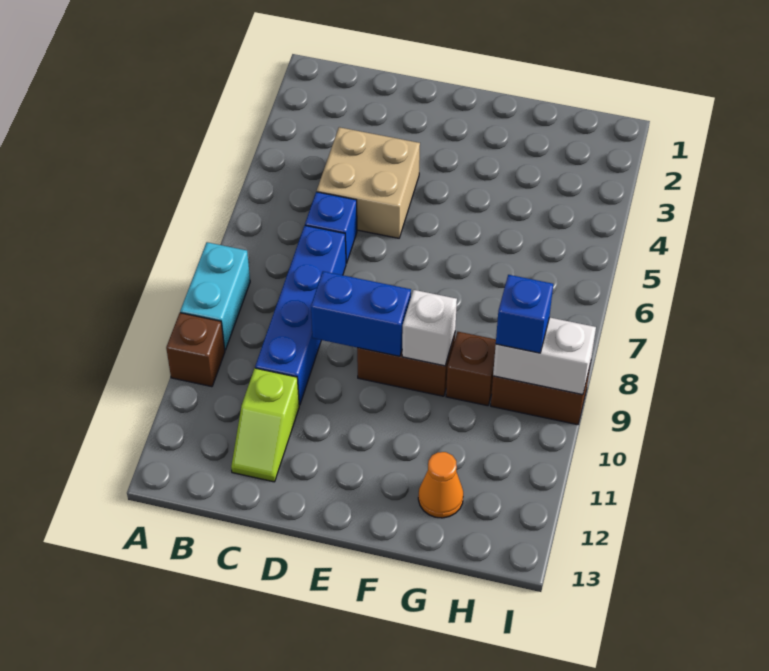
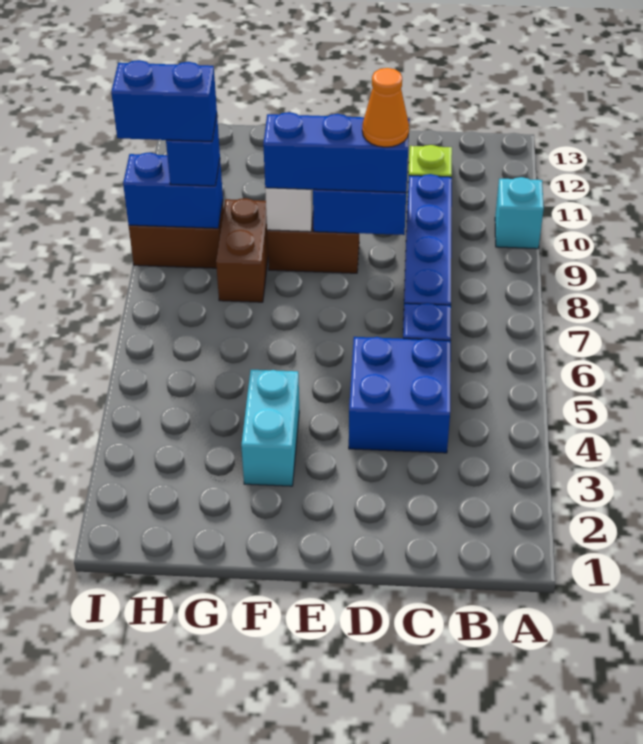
cyan 1x2 brick [180,242,250,350] -> cyan 1x2 brick moved to [241,370,299,486]
brown 1x1 brick [166,313,225,387] -> cyan 1x1 brick [495,177,544,249]
tan 2x2 brick [317,127,420,238] -> blue 2x2 brick [349,337,451,453]
none -> blue 1x3 brick [263,112,409,193]
brown 1x1 brick [446,332,496,406] -> brown 1x2 brick [216,198,268,302]
orange 1x1 cone [418,452,463,518] -> orange 1x1 cone moved to [362,68,409,147]
white 1x2 brick [493,317,596,395] -> blue 1x2 brick [123,152,223,228]
none -> blue 1x2 brick [111,60,217,141]

